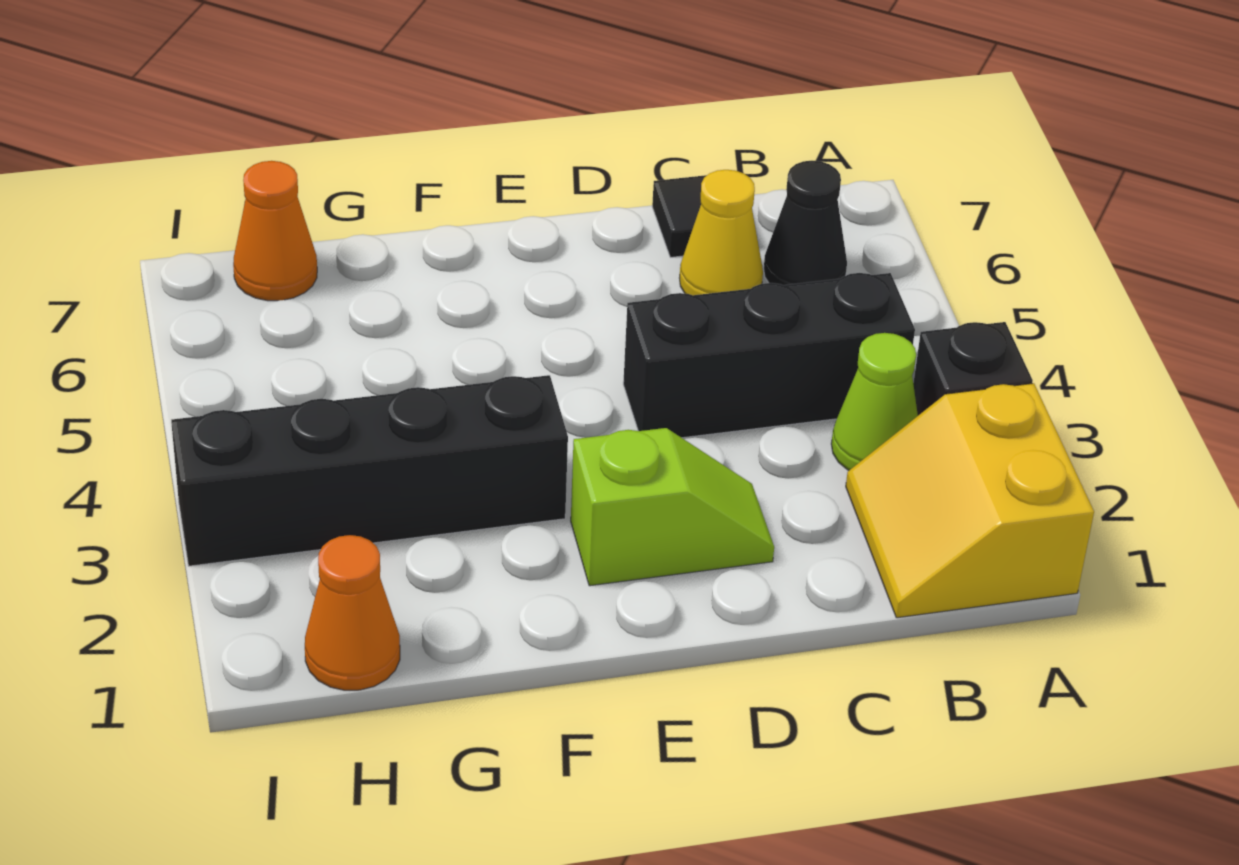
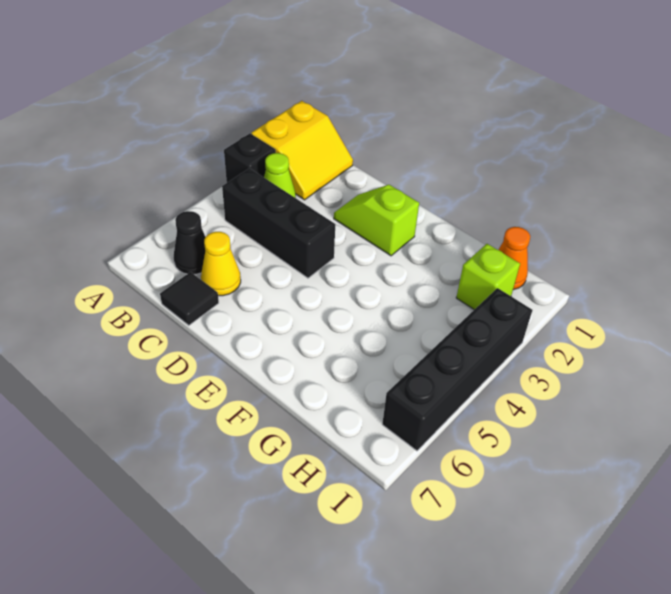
black 1x4 brick [171,375,568,566] -> black 1x4 brick turned to [382,288,533,451]
none -> lime 1x1 brick [456,244,520,310]
orange 1x1 cone [233,161,317,301] -> none

